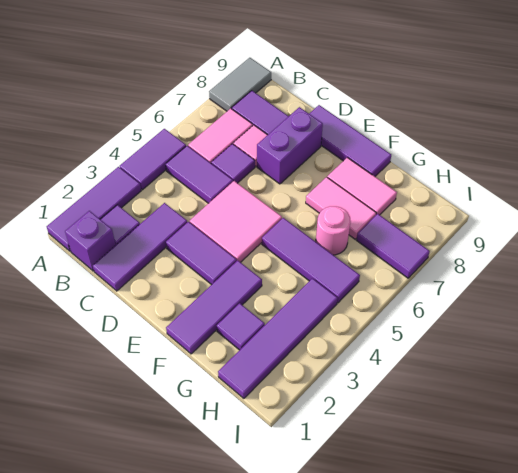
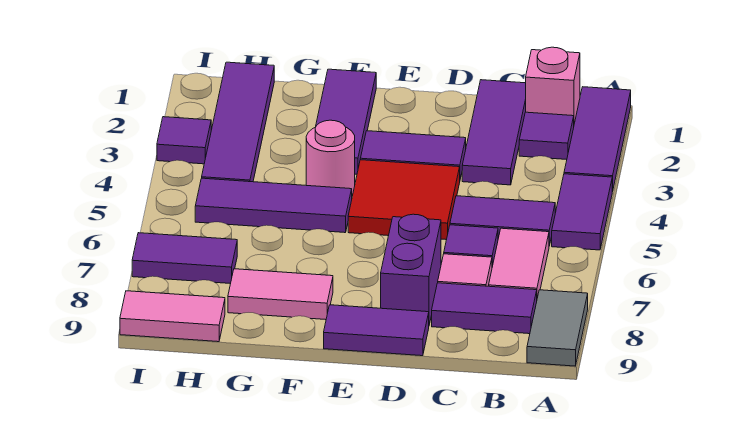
purple 1x1 brick [65,211,116,271] -> pink 1x1 brick [526,47,580,124]
pink 2x2 tile [190,181,282,262] -> red 2x2 tile [348,160,460,240]
purple 1x3 tile [309,105,391,176] -> purple 1x2 tile [324,305,429,356]
pink 1x2 tile [306,177,376,239] -> pink 1x2 tile moved to [120,291,225,342]
purple 1x1 tile [217,303,265,350] -> purple 1x1 tile moved to [157,117,211,164]
pink 1x1 round brick [316,206,351,255] -> pink 1x1 round brick moved to [306,120,355,194]

